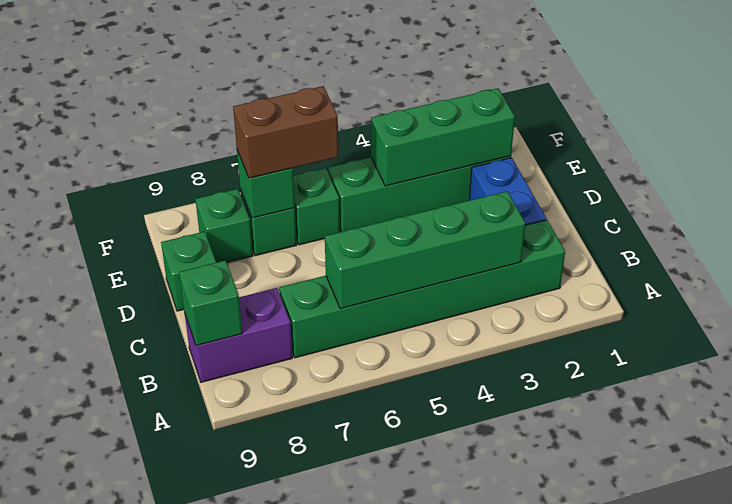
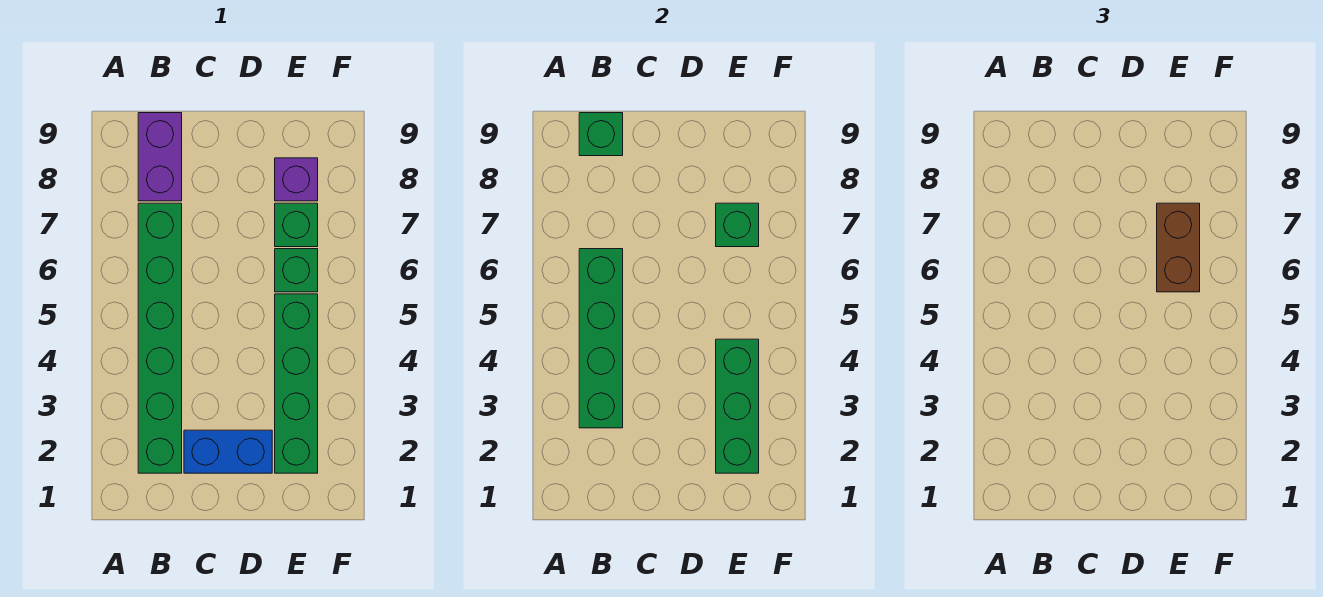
green 1x1 brick [161,232,216,311] -> none
green 1x1 brick [196,189,253,263] -> purple 1x1 brick [275,158,318,201]

